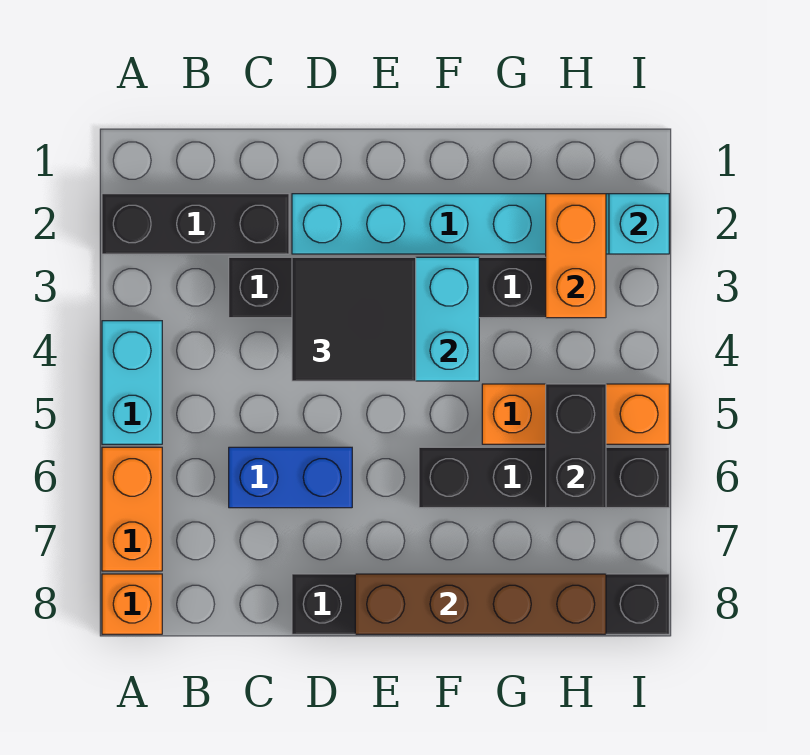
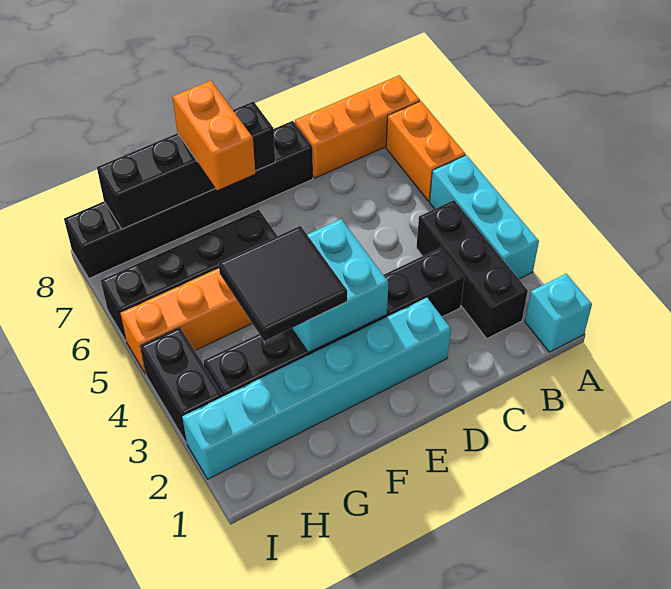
black 1x3 brick [102,194,289,254] -> black 1x3 brick turned to [416,200,528,338]
cyan 1x2 brick [102,321,162,444] -> cyan 1x3 brick [430,155,539,279]
orange 1x1 brick [102,574,162,634] -> orange 1x3 brick [295,75,420,178]
blue 1x2 brick [229,447,352,508] -> none
black 2x2 tile [292,257,416,381] -> black 2x2 tile moved to [219,226,347,341]
brown 1x4 brick [355,574,606,634] -> black 1x4 brick [97,102,275,229]
orange 1x2 brick [546,194,606,318] -> orange 1x2 brick moved to [173,81,255,190]
black 1x2 brick [546,384,606,508] -> black 1x2 brick moved to [140,328,222,443]
cyan 1x1 brick [609,194,669,254] -> cyan 1x1 brick moved to [525,274,592,352]

